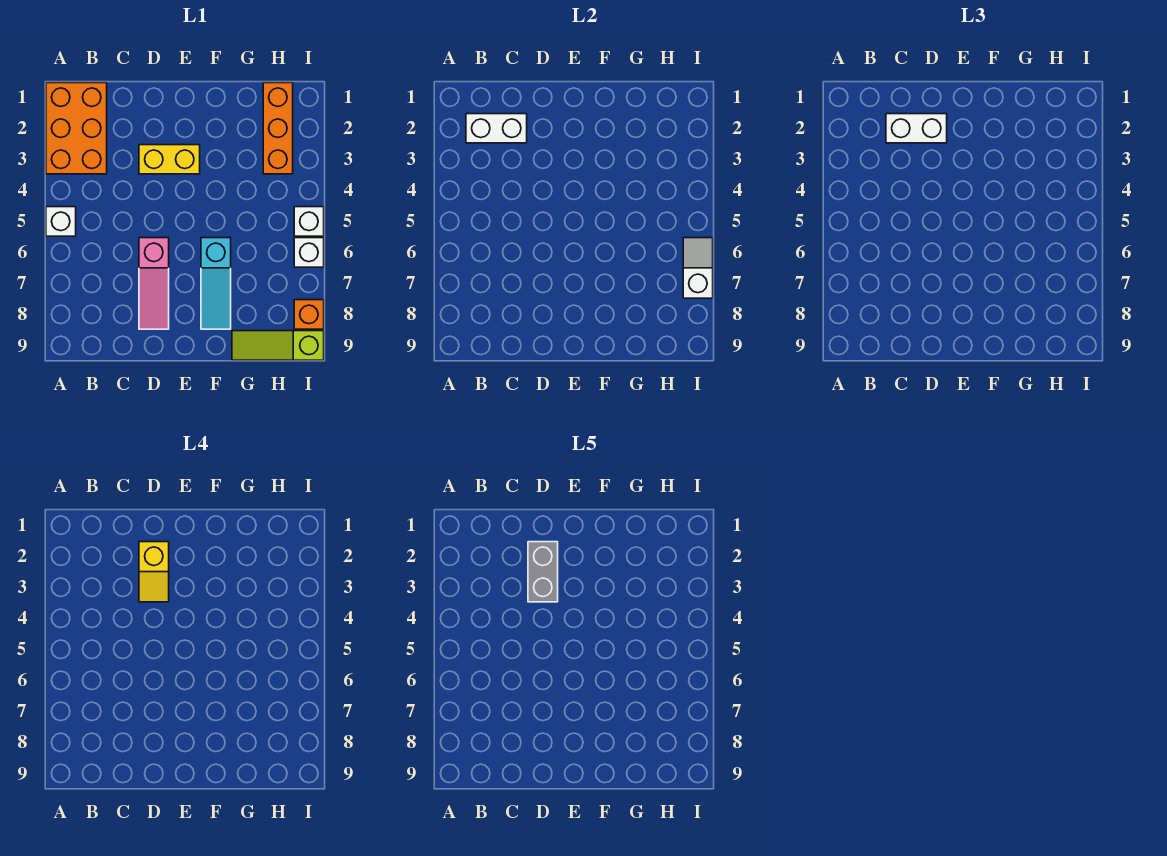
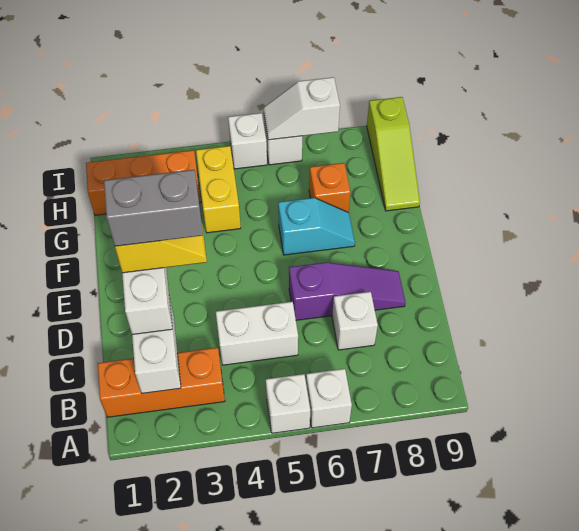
orange 2x3 brick [46,83,107,174] -> orange 1x3 brick [98,348,225,417]
none -> white 1x1 brick [306,369,352,428]
none -> white 1x2 brick [216,302,298,365]
none -> white 1x1 brick [332,292,378,350]
yellow 1x2 brick [139,145,200,174] -> yellow 1x2 brick moved to [196,146,241,233]
pink 1x3 slope [139,238,169,329] -> purple 1x3 slope [289,262,406,320]
cyan 1x3 slope [201,238,231,329] -> cyan 1x2 slope [278,198,355,255]
orange 1x1 brick [294,300,324,329] -> orange 1x1 brick moved to [309,163,350,212]

